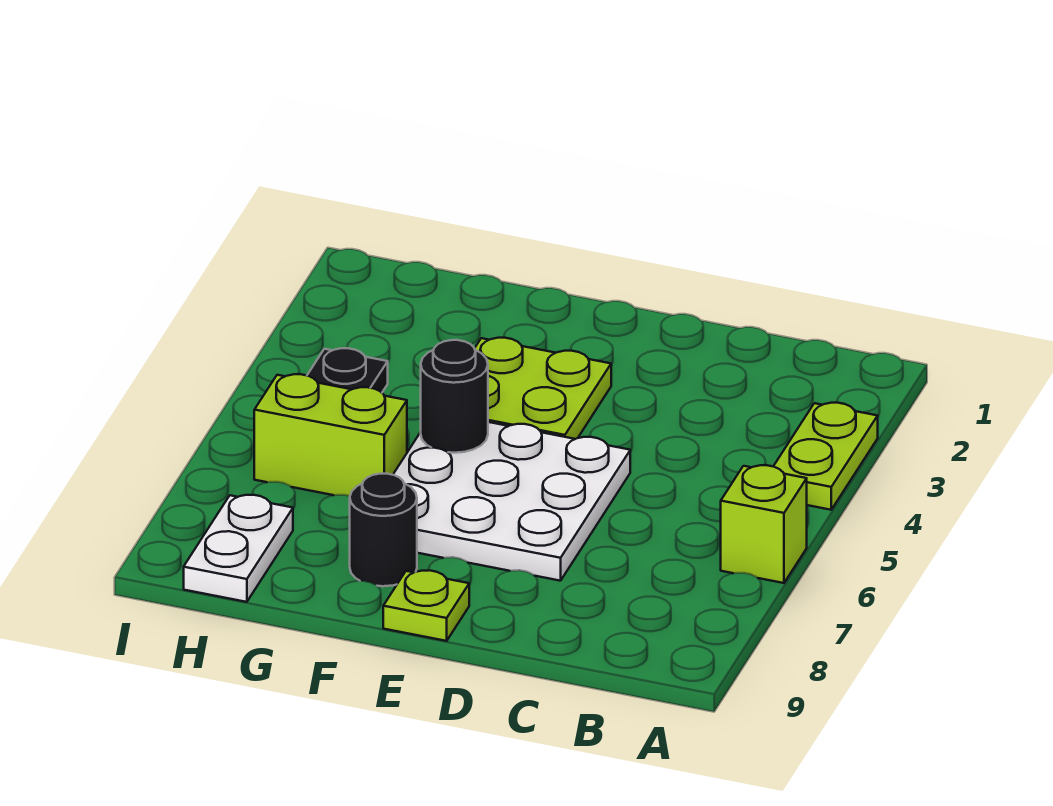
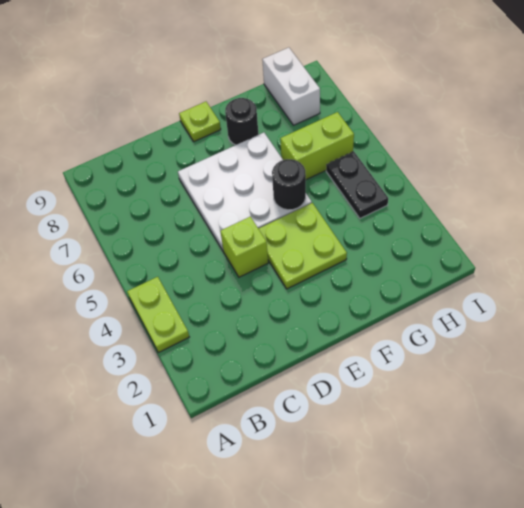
lime 1x1 brick [721,465,807,583] -> lime 1x1 brick moved to [220,217,268,277]
white 1x2 plate [184,495,293,602] -> white 1x2 brick [262,48,320,125]

